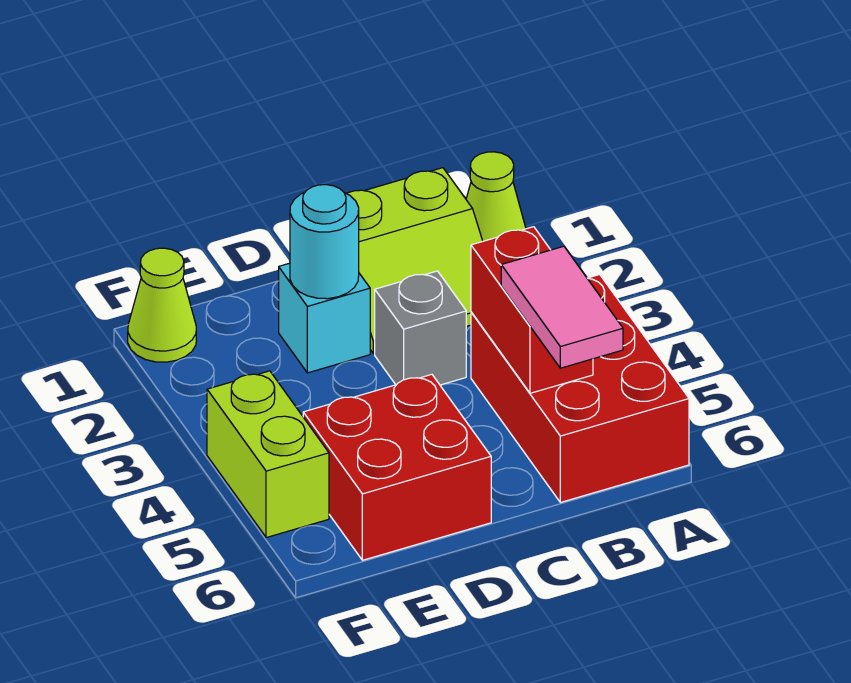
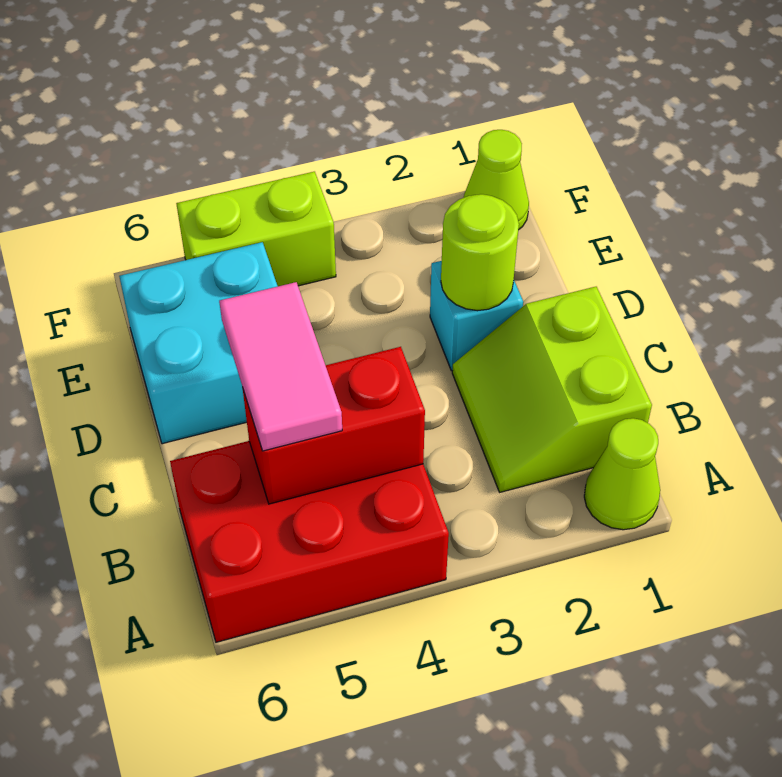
pink 1x2 tile [501,246,623,368] -> pink 1x2 tile turned to [219,282,342,451]
grey 1x1 brick [375,271,466,385] -> none
cyan 1x1 round brick [290,185,359,299] -> lime 1x1 round brick [441,194,519,311]
red 2x2 brick [303,374,491,560] -> cyan 2x2 brick [119,242,278,444]

